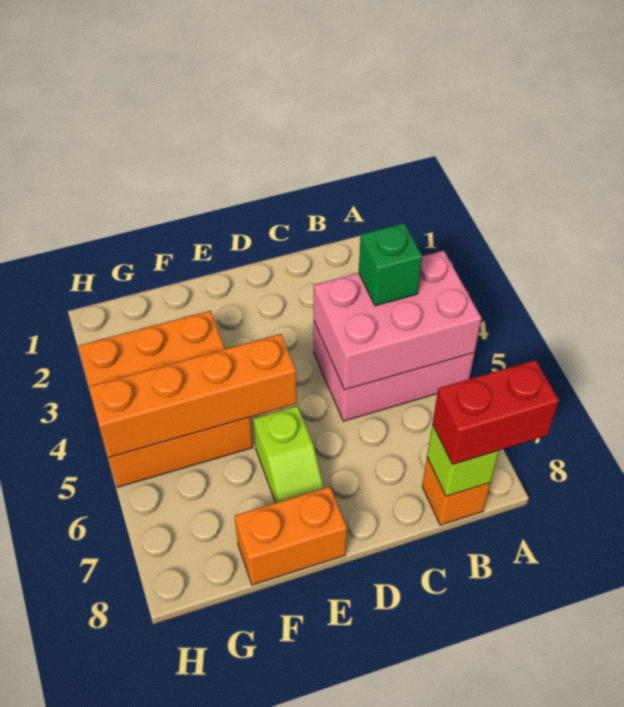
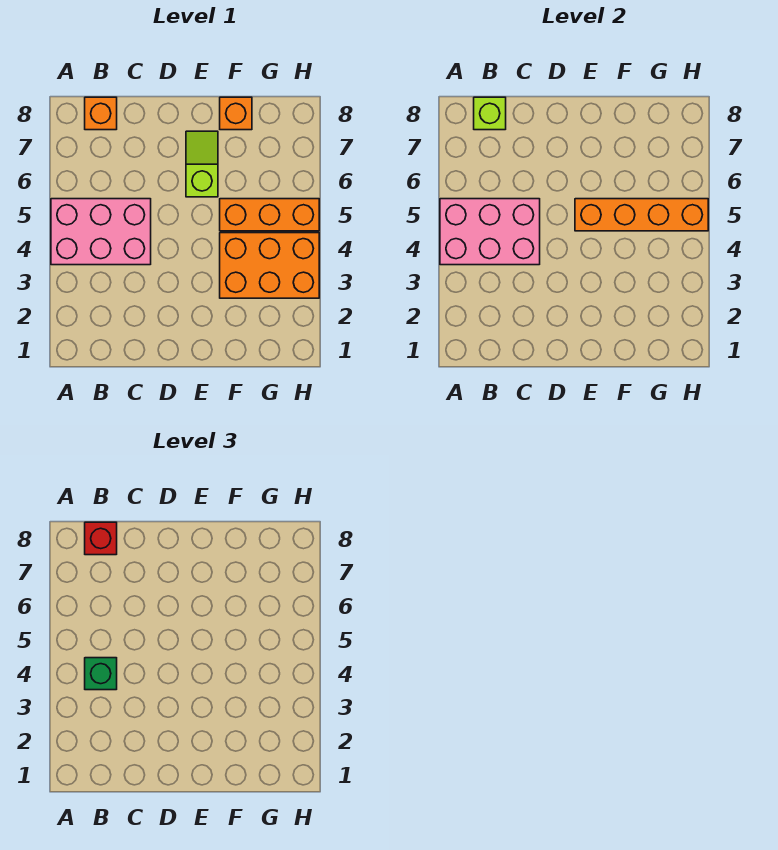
red 1x2 brick [433,360,559,464] -> red 1x1 brick [85,522,117,555]
orange 1x2 brick [235,486,347,585] -> orange 1x1 brick [220,97,252,130]

